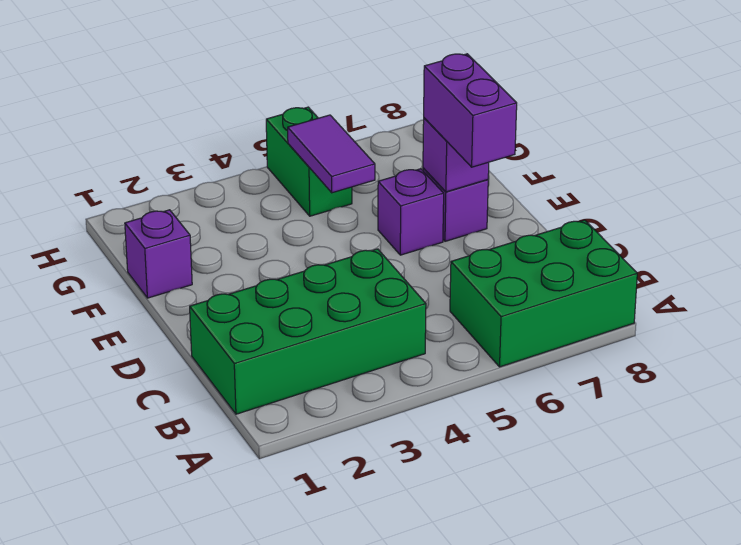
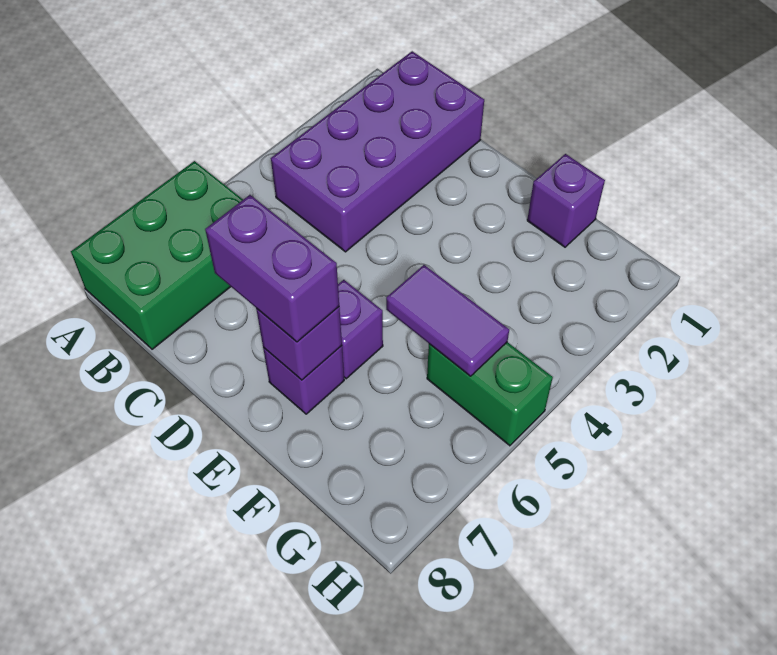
green 2x4 brick [190,249,426,414] -> purple 2x4 brick [271,51,484,252]

